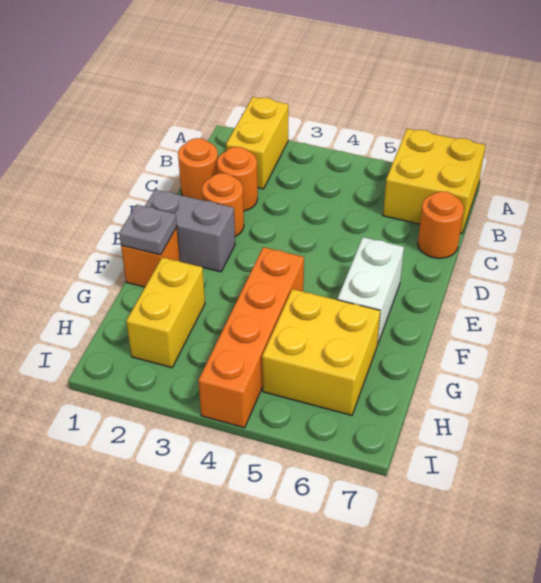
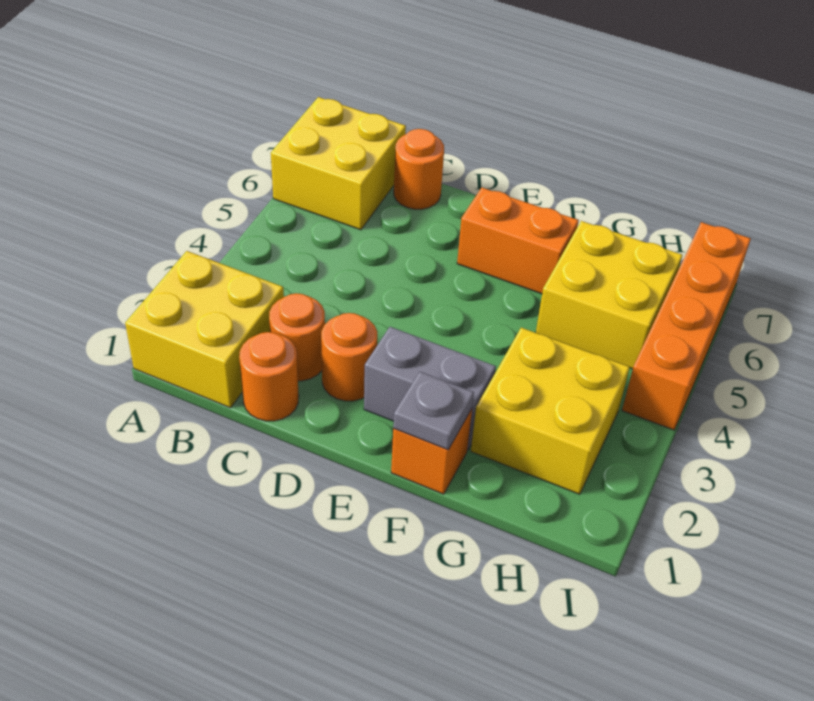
yellow 1x2 brick [226,97,288,189] -> yellow 2x2 brick [125,251,284,408]
grey 1x2 brick [145,190,235,272] -> grey 1x2 brick turned to [364,327,496,450]
white 1x2 brick [338,237,404,345] -> orange 1x2 brick [457,188,579,294]
orange 1x4 brick [198,247,304,428] -> orange 1x4 brick turned to [622,222,751,430]
yellow 1x2 brick [126,257,205,368] -> yellow 2x2 brick [471,328,630,494]

